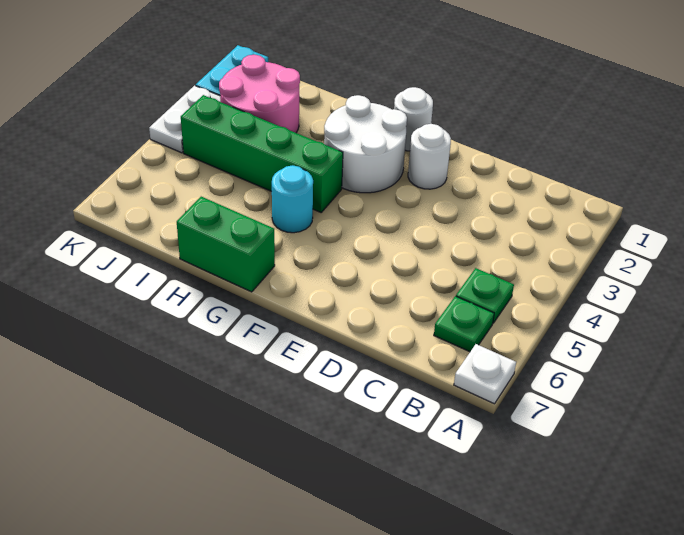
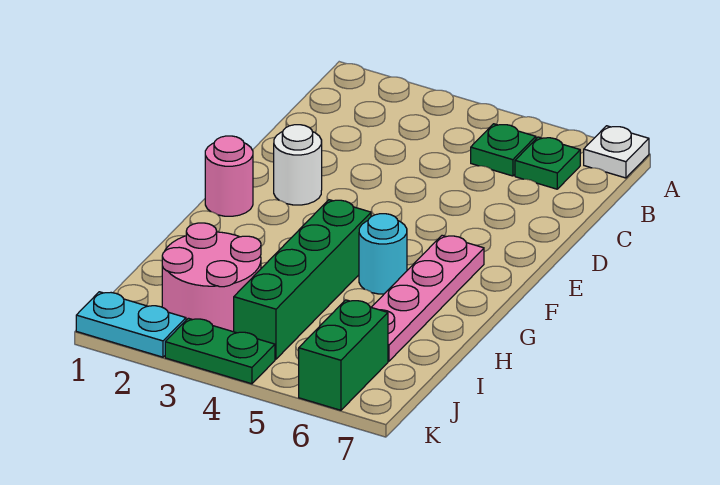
white 1x1 round brick [394,87,433,151] -> pink 1x1 round brick [205,136,253,216]
white 2x2 round brick [324,95,407,193] -> none
none -> pink 1x4 plate [371,235,484,361]
green 1x2 brick [177,197,275,292] -> green 1x2 brick moved to [299,300,388,410]
white 1x2 plate [149,86,221,153] -> green 1x2 plate [165,318,275,384]

